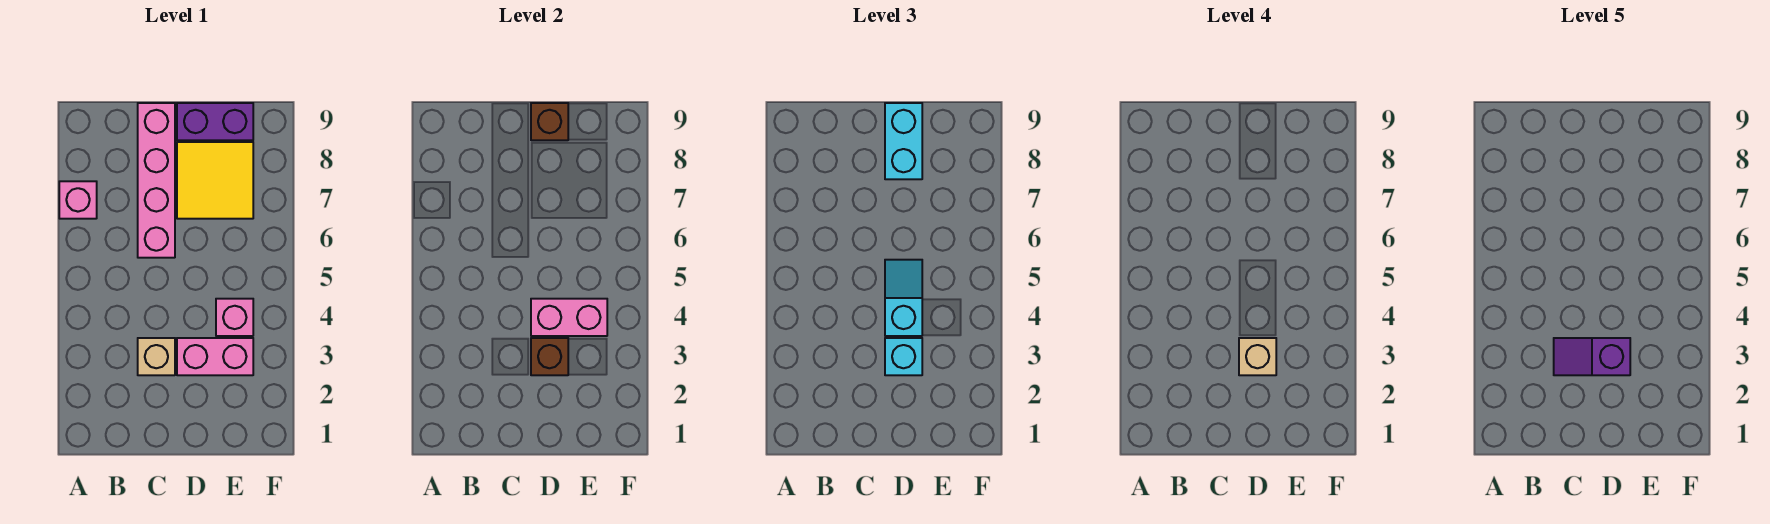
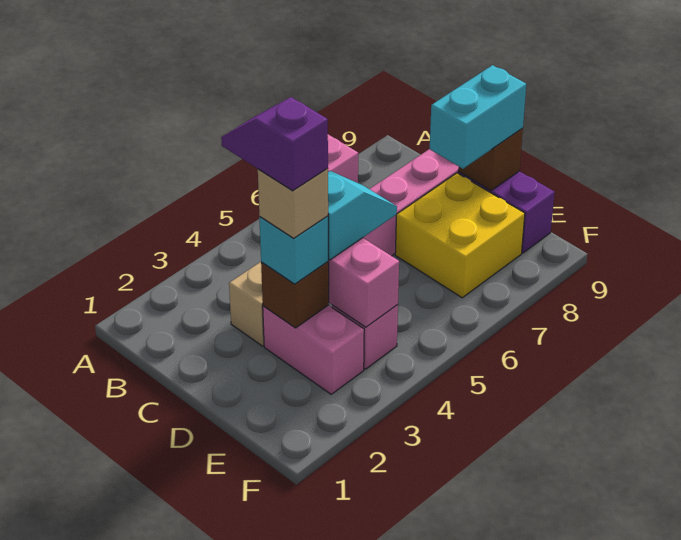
yellow 2x2 tile [177,142,253,219] -> yellow 2x2 brick [395,173,525,298]

